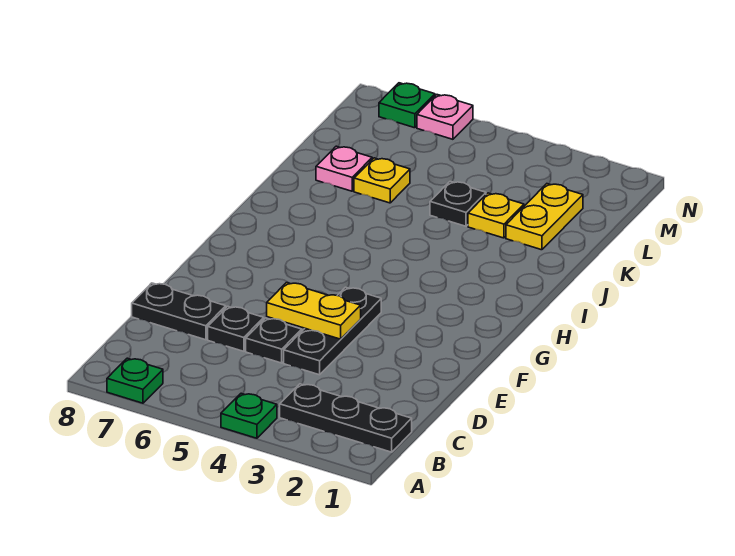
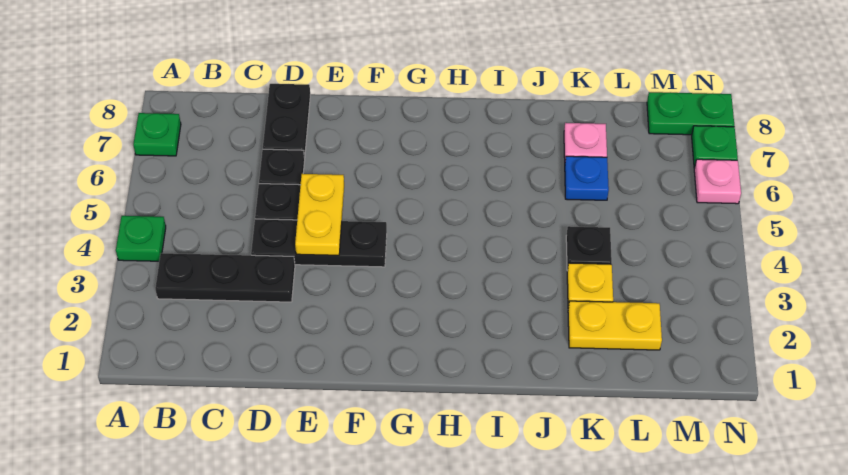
black 1x3 plate [280,384,412,452] -> black 1x3 plate turned to [155,253,295,302]
yellow 1x1 plate [354,158,410,203] -> blue 1x1 plate [565,156,609,200]
none -> green 1x2 plate [647,92,734,135]

